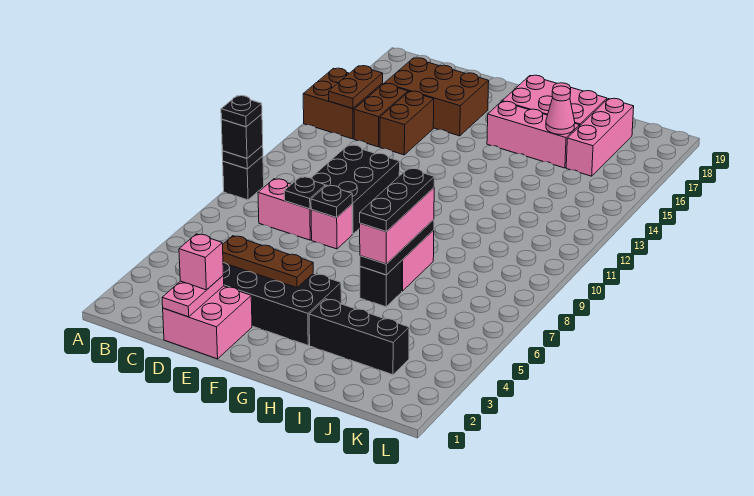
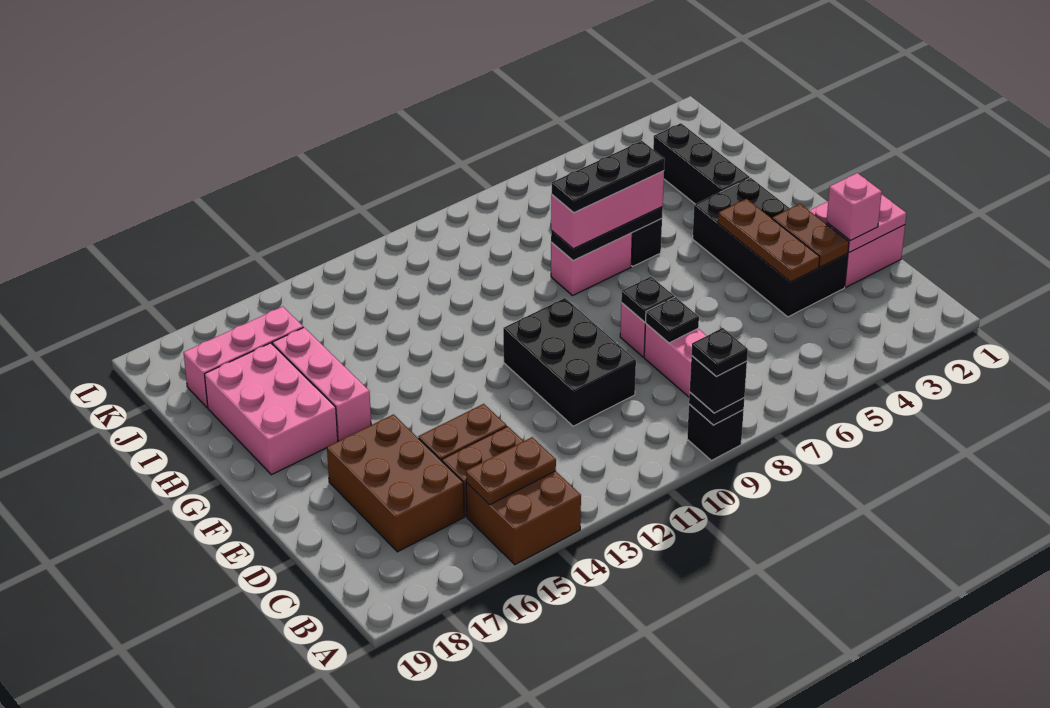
none -> brown 1x2 plate [772,204,849,267]
black 2x3 brick [311,145,400,234] -> black 2x3 brick turned to [503,298,636,426]
pink 1x1 cone [546,86,575,135] -> none

